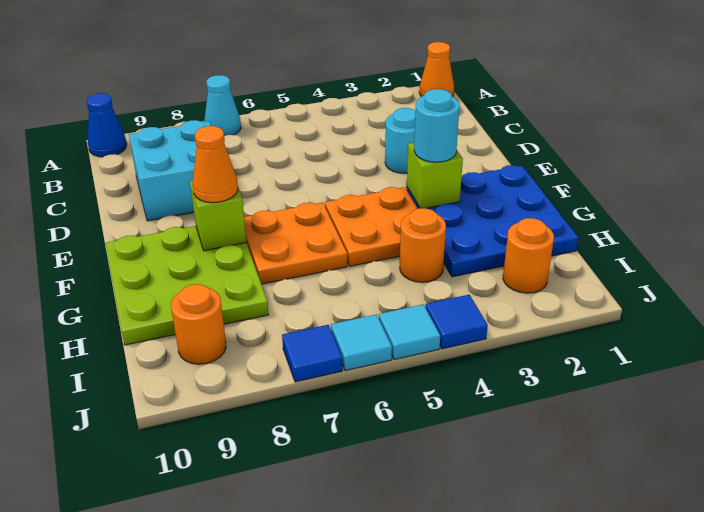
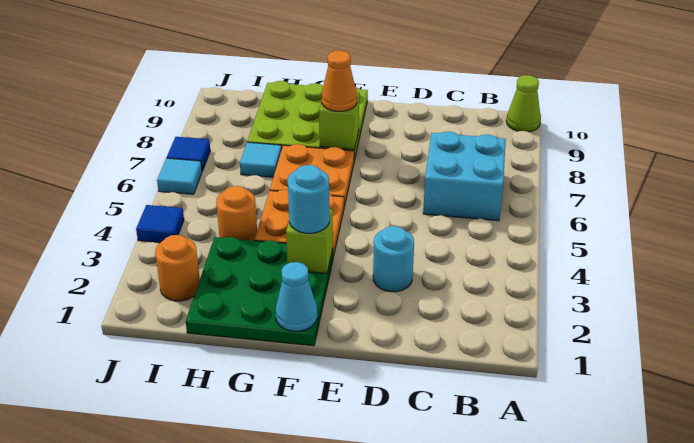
orange 1x1 cone [419,42,454,97] -> none
cyan 1x1 cone [204,75,241,136] -> cyan 1x1 cone moved to [276,262,317,331]
blue 1x1 cone [87,93,127,157] -> lime 1x1 cone [506,75,541,132]
cyan 2x2 brick [129,120,211,221] -> cyan 2x2 brick moved to [423,131,506,221]
blue 3x3 plate [407,165,578,277] -> green 3x3 plate [186,237,333,346]
orange 1x1 round brick [171,284,226,364] -> none
cyan 1x1 tile [379,304,440,360] -> cyan 1x1 tile moved to [240,142,282,177]

